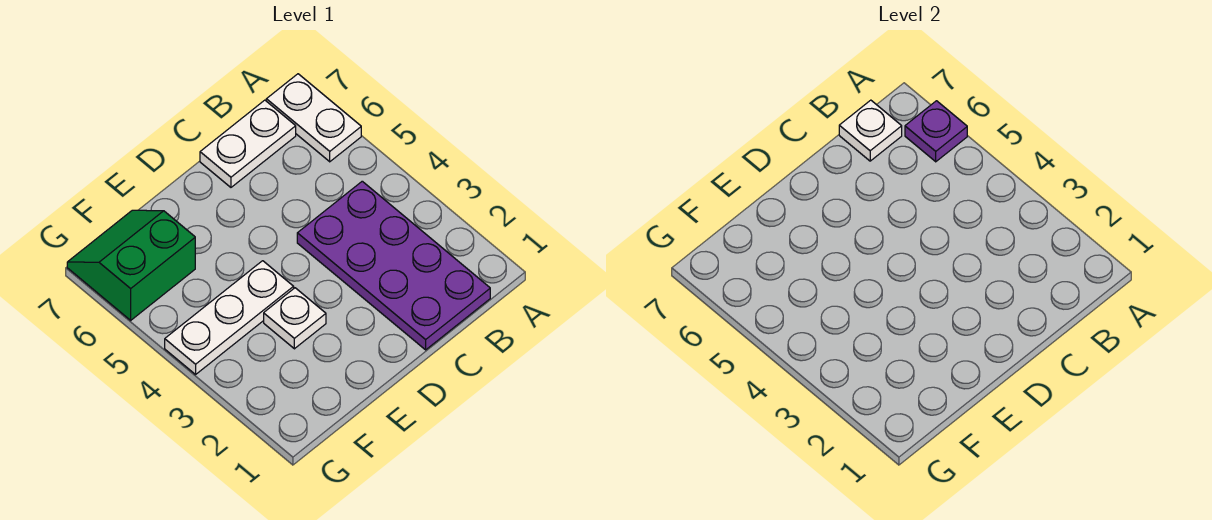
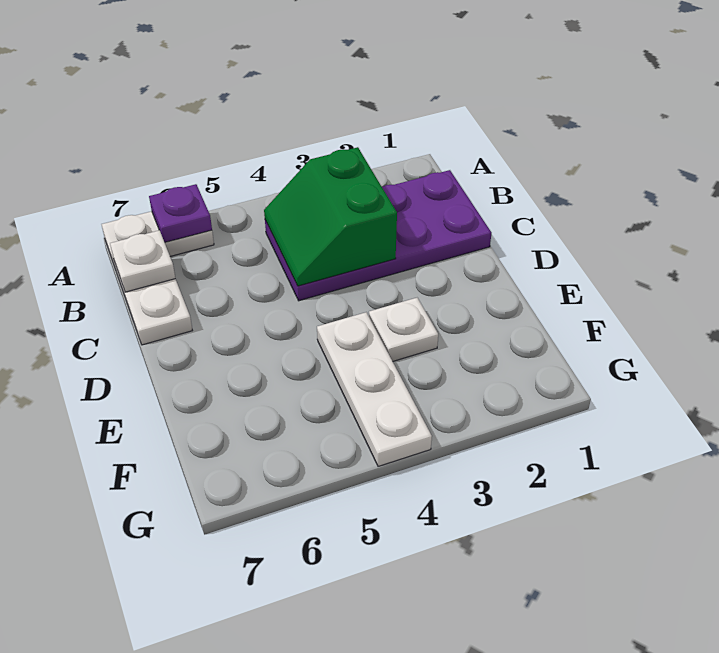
green 2x2 slope [67,210,195,320] -> green 2x2 slope moved to [264,147,397,286]

